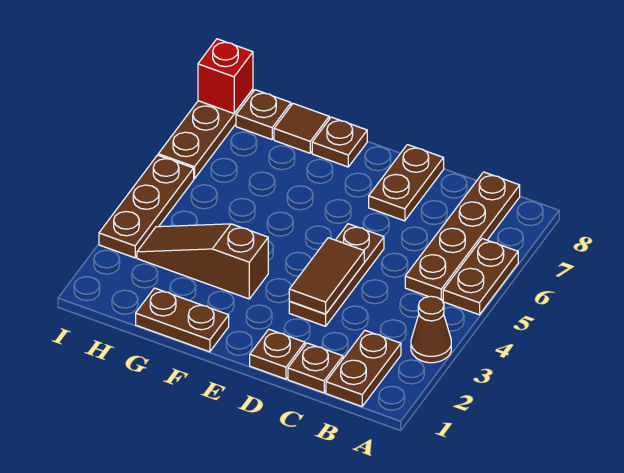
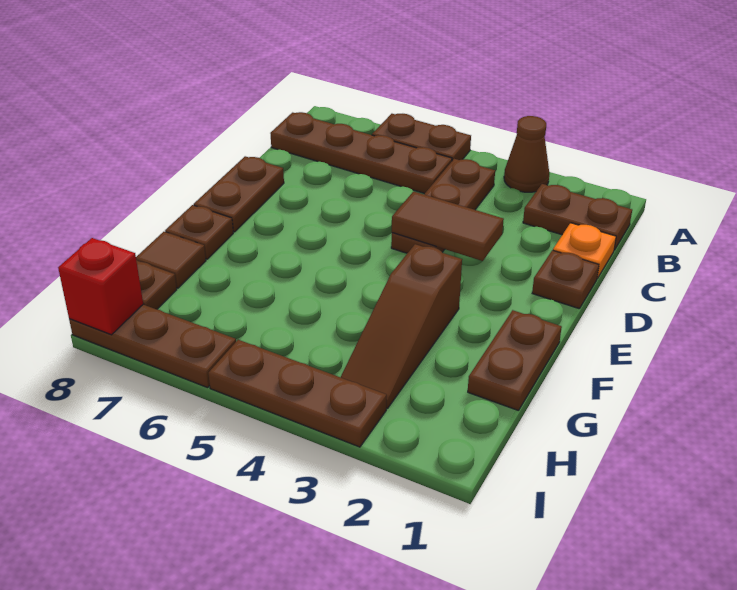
brown 1x1 plate [288,343,343,393] -> orange 1x1 plate [553,223,616,279]
brown 1x3 plate [289,224,384,326] -> brown 1x3 plate turned to [391,159,495,253]
brown 1x2 plate [369,145,444,221] -> brown 1x2 plate turned to [194,156,284,232]

